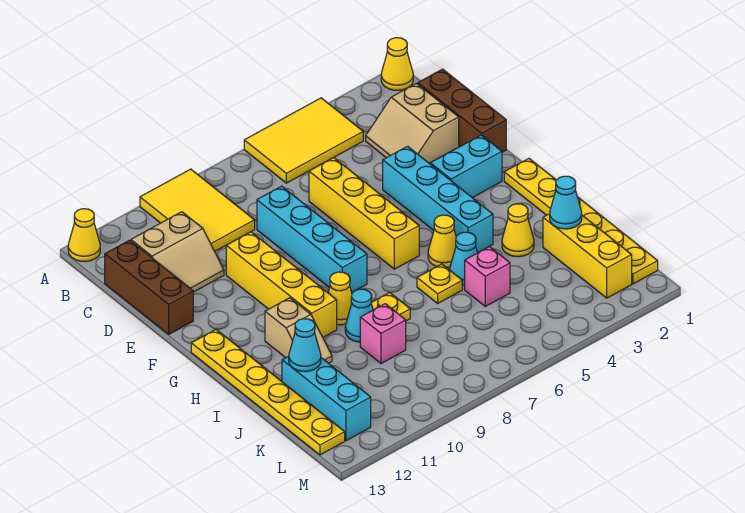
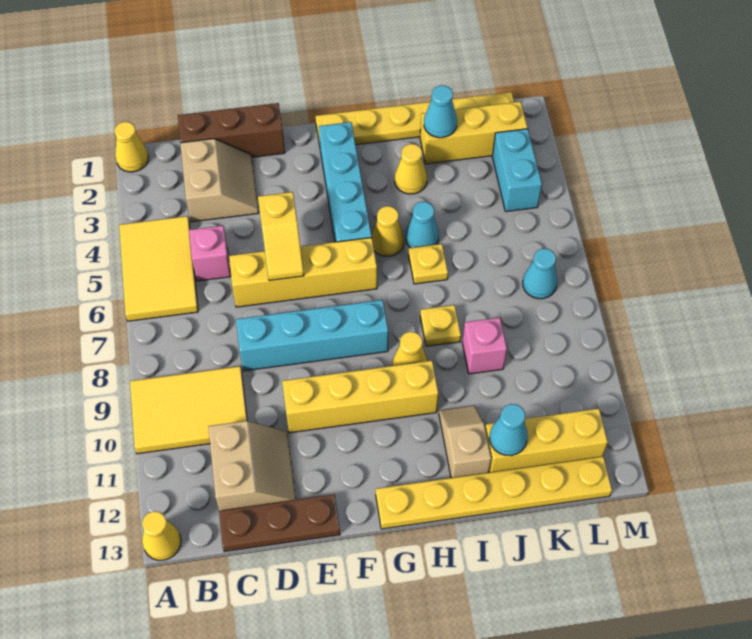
tan 2x2 slope [366,84,459,163] -> tan 2x2 slope turned to [180,139,258,222]
brown 1x3 brick [105,240,193,334] -> brown 1x3 plate [219,495,340,552]
cyan 1x4 brick [383,146,493,253] -> cyan 1x4 brick turned to [319,122,372,242]
none -> yellow 1x2 slope [258,192,304,280]
cyan 1x2 brick [430,135,502,198] -> cyan 1x2 brick moved to [492,129,542,212]
tan 1x2 slope [265,298,332,363] -> tan 1x2 slope turned to [439,406,491,478]
cyan 1x1 cone [345,289,373,342] -> cyan 1x1 cone moved to [523,249,557,299]
pink 1x1 brick [465,247,510,306] -> pink 1x1 brick moved to [189,226,231,281]
cyan 1x3 brick [282,356,371,441] -> yellow 1x3 brick [485,409,608,473]

